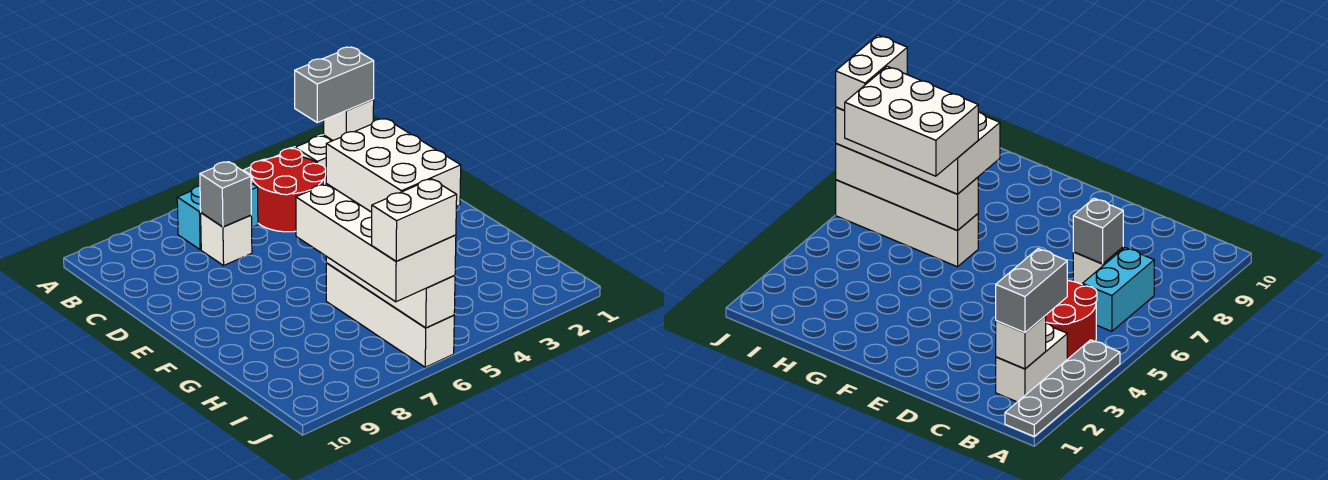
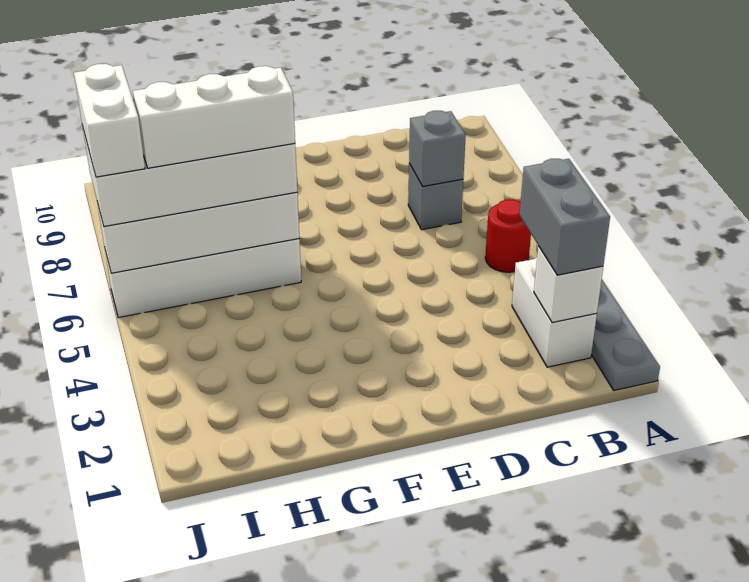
red 2x2 round brick [251,148,326,232] -> red 1x1 round brick [485,199,531,272]
cyan 1x2 brick [177,183,258,250] -> none
white 1x1 brick [201,213,252,265] -> grey 1x1 brick [408,164,463,230]
white 2x3 brick [326,119,461,212] -> white 1x3 brick [133,66,295,168]

